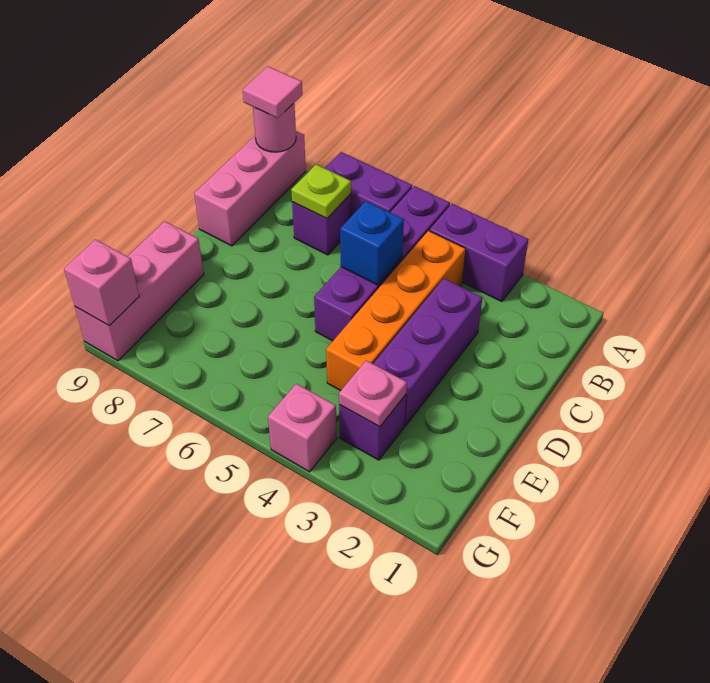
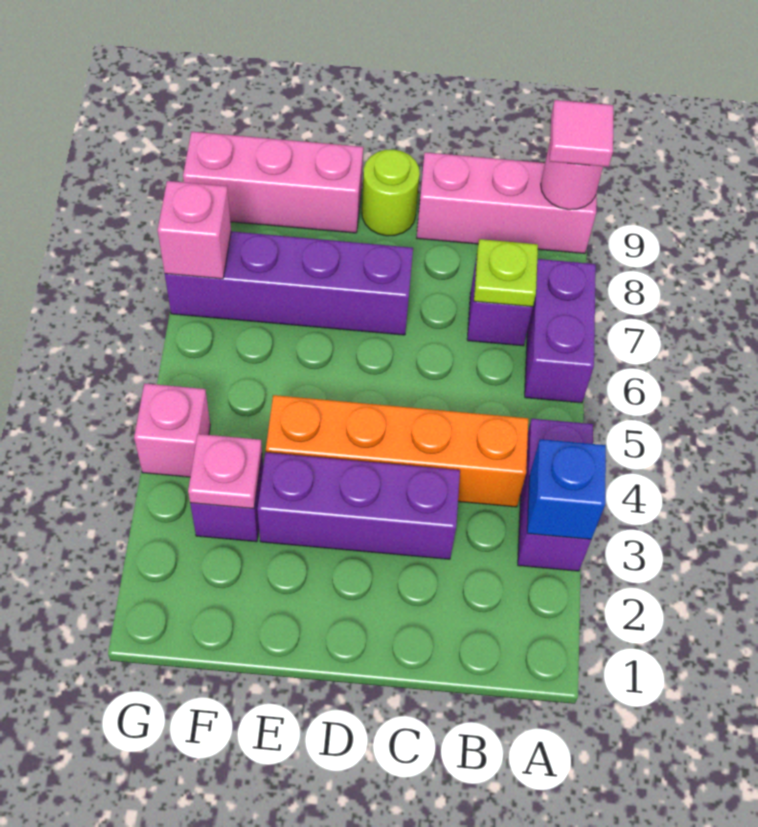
purple 1x4 brick [314,186,450,341] -> purple 1x4 brick moved to [165,231,413,335]
blue 1x1 brick [340,201,404,285] -> blue 1x1 brick moved to [527,439,606,539]
none -> lime 1x1 round brick [362,150,420,236]
pink 1x1 brick [64,240,139,326] -> pink 1x1 brick moved to [158,181,231,279]

